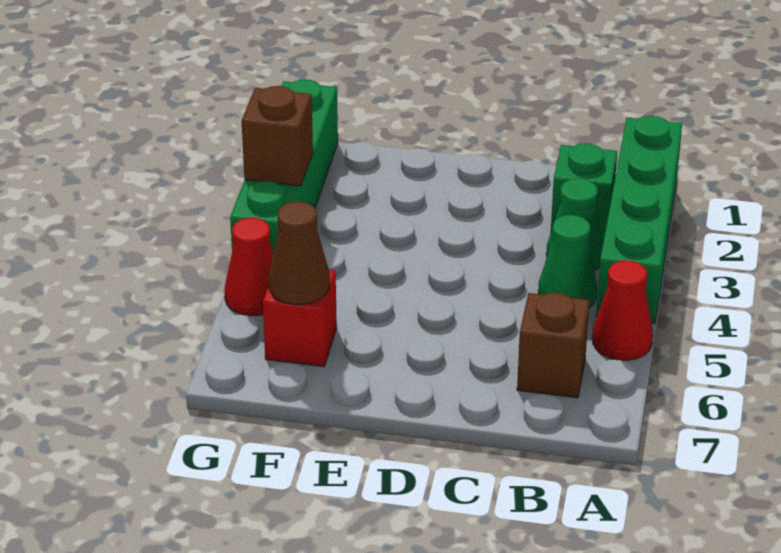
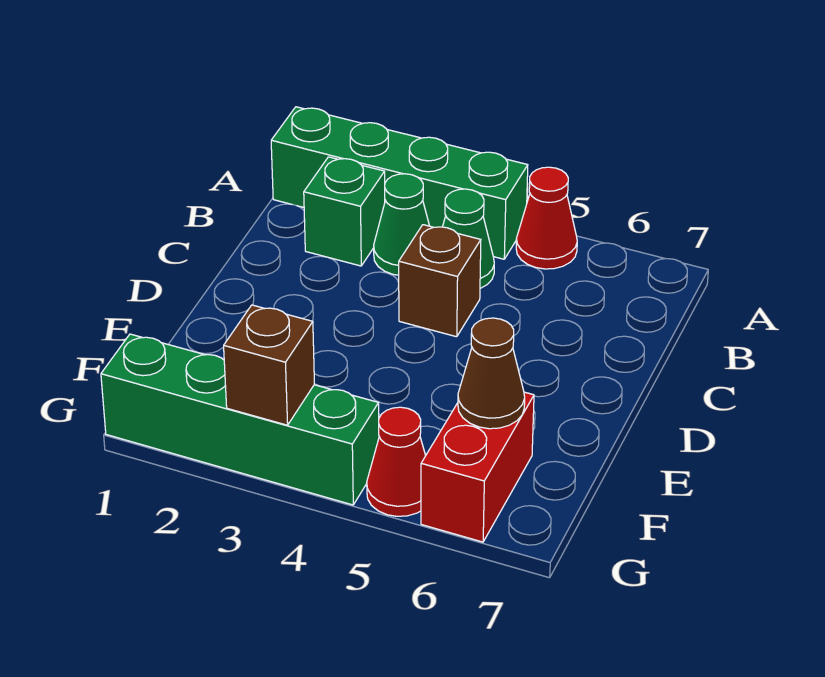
brown 1x1 brick [517,293,589,398] -> brown 1x1 brick moved to [399,225,481,337]
red 1x1 brick [263,270,337,367] -> red 1x2 brick [421,392,534,542]

